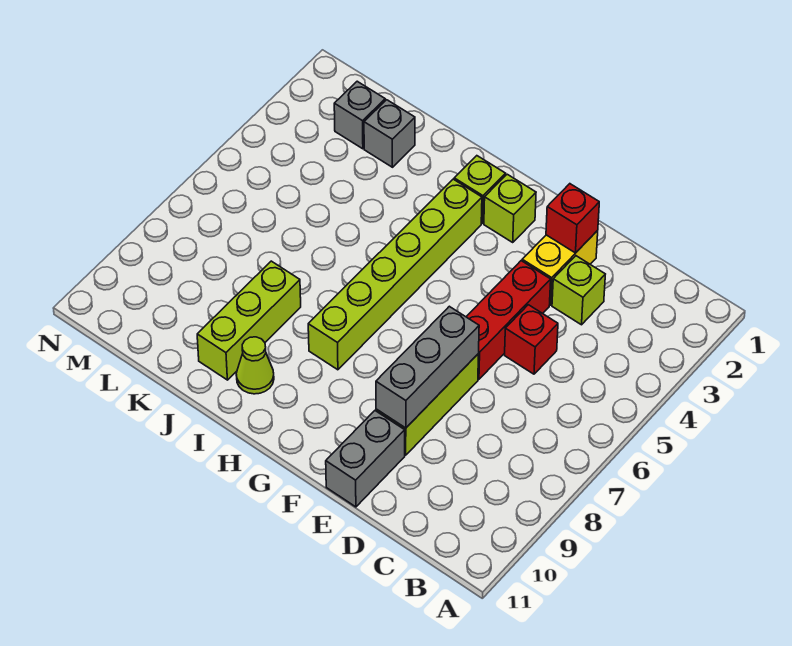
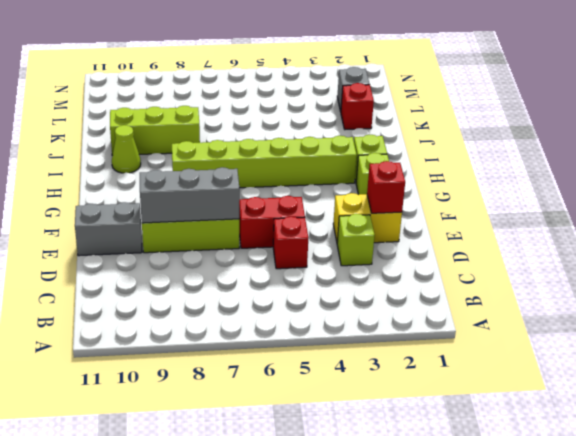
red 1x3 brick [466,261,551,379] -> red 1x2 brick [239,196,305,248]
grey 1x1 brick [364,100,415,167] -> red 1x1 brick [341,83,374,129]

